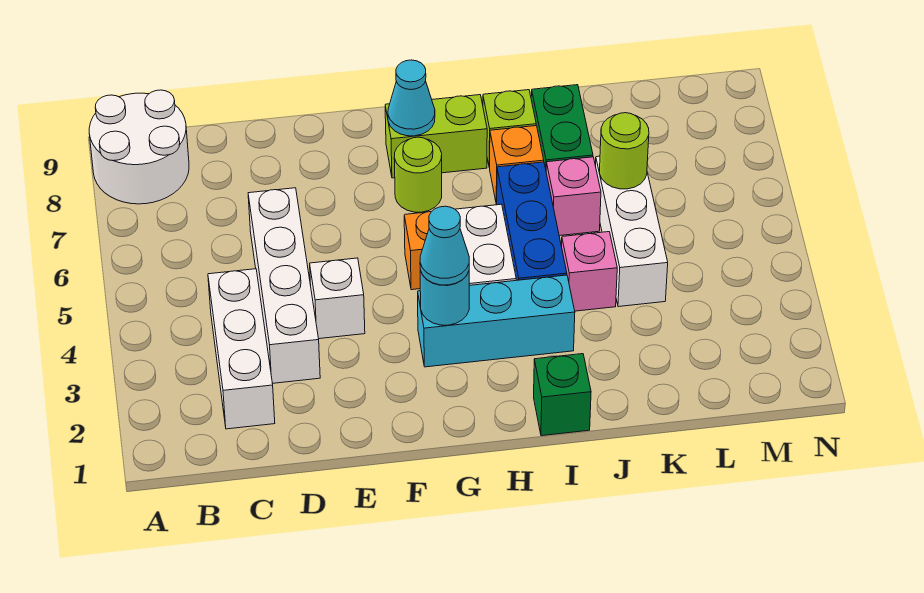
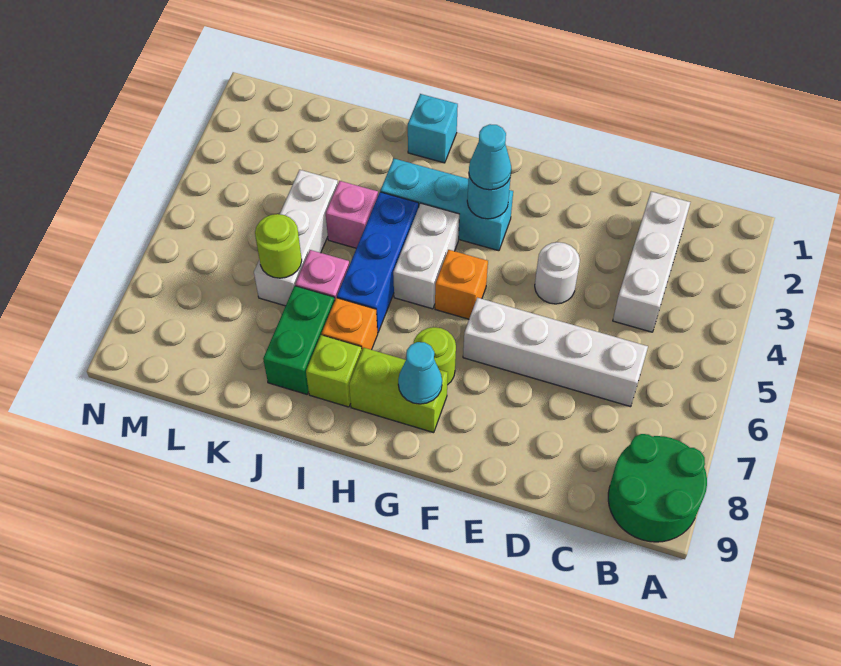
white 2x2 round brick [89,90,189,204] -> green 2x2 round brick [608,434,707,542]
white 1x4 brick [248,188,320,383] -> white 1x4 brick turned to [463,298,648,407]
white 1x1 brick [310,258,365,339] -> white 1x1 round brick [535,242,580,304]
green 1x1 brick [534,354,591,436] -> cyan 1x1 brick [408,94,458,163]

